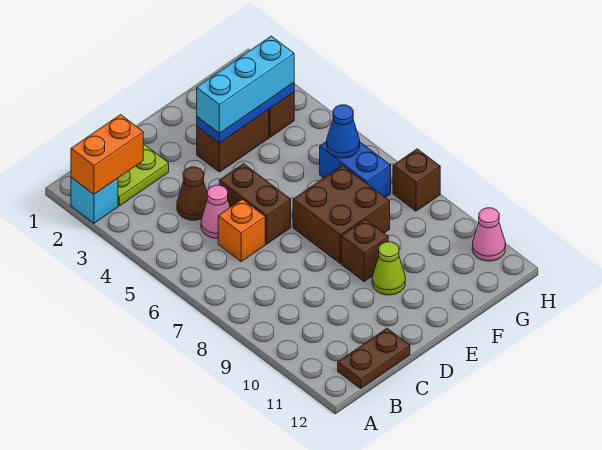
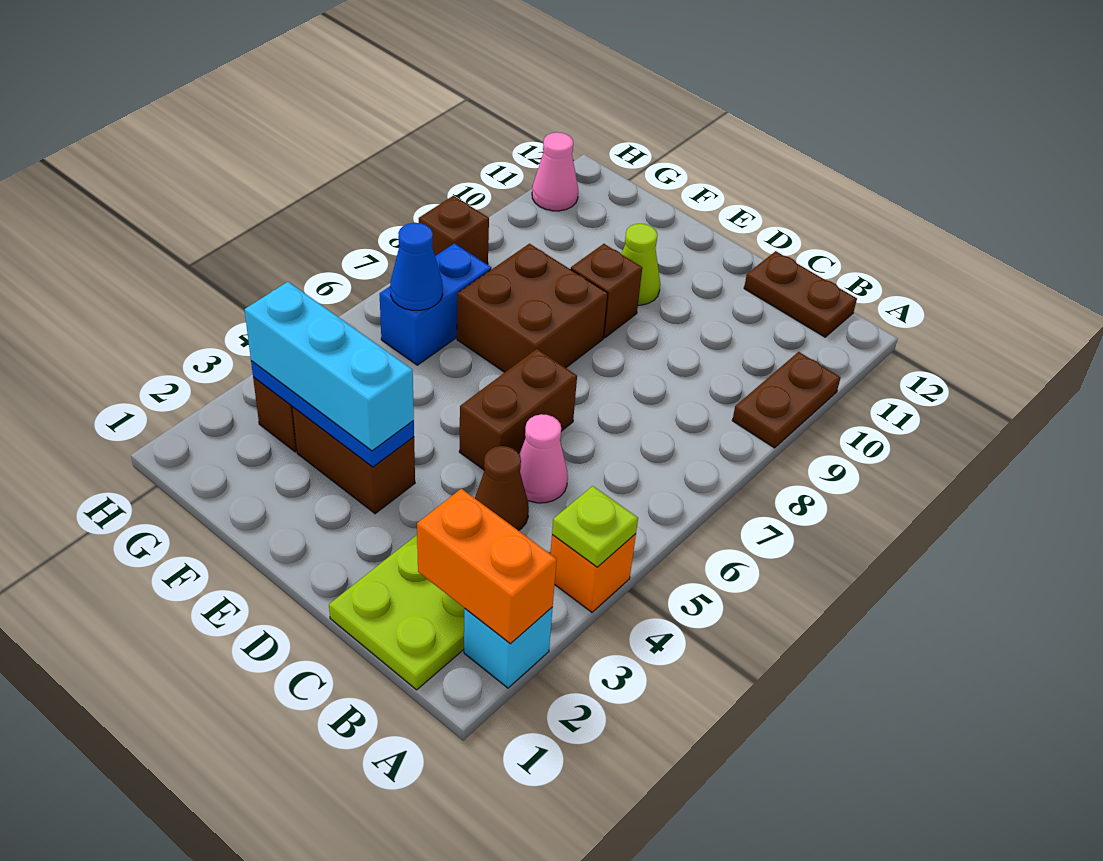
none -> lime 1x1 plate [552,486,638,567]
none -> brown 1x2 plate [732,352,841,448]
orange 1x1 brick [218,199,265,262] -> orange 1x1 brick moved to [550,534,636,612]

